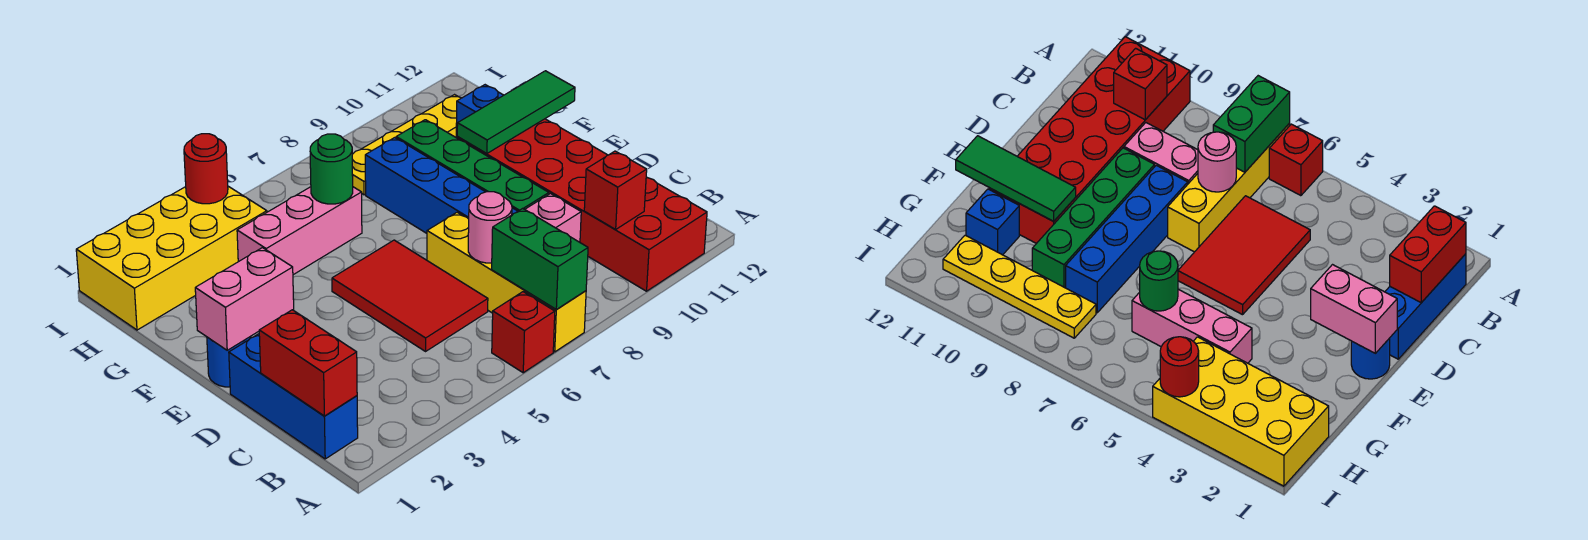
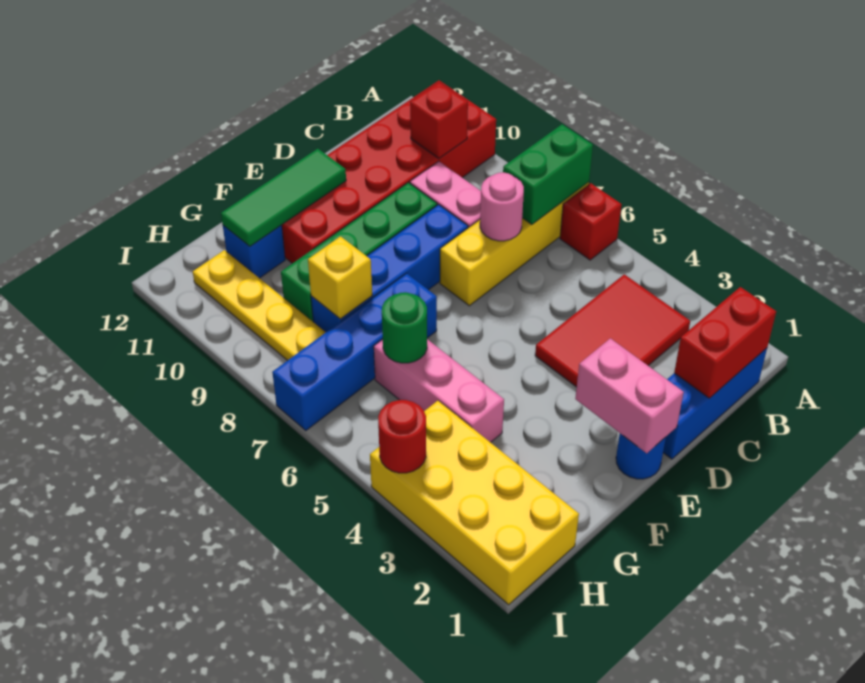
red 2x3 tile [332,240,488,351] -> red 2x3 tile moved to [535,274,690,387]
none -> blue 1x4 brick [272,273,437,430]
green 1x3 tile [457,71,575,153] -> green 1x3 tile turned to [221,149,346,246]
none -> yellow 1x1 brick [308,236,372,319]

